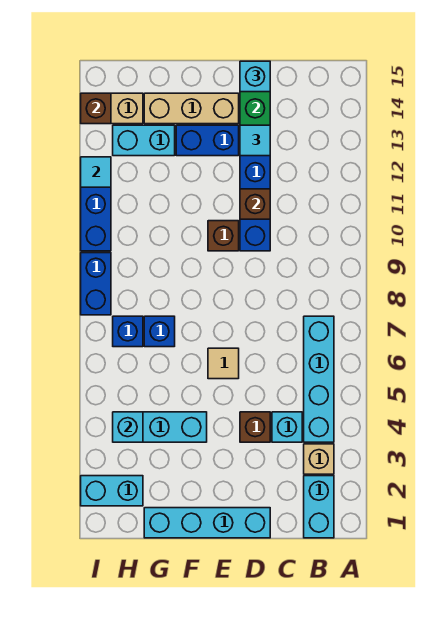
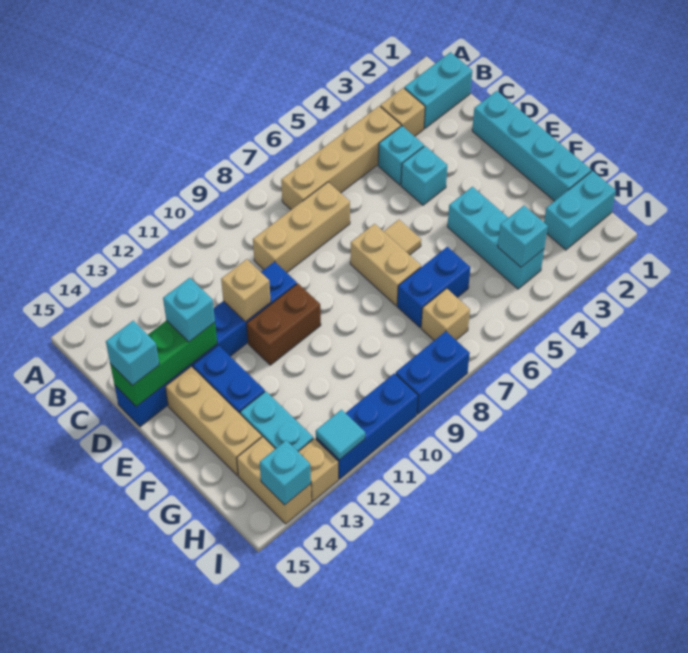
cyan 1x4 brick [304,316,334,442] -> tan 1x4 brick [281,106,401,210]
none -> tan 1x3 brick [253,182,350,273]
brown 1x1 brick [240,412,270,442] -> cyan 1x1 brick [401,146,448,205]
brown 1x1 brick [240,189,270,219] -> tan 1x1 brick [221,259,271,322]
cyan 1x1 tile [240,125,270,156] -> cyan 1x1 brick [163,278,215,342]
none -> tan 1x2 brick [350,224,421,306]
brown 1x1 brick [208,221,239,251] -> brown 1x2 brick [247,284,321,365]
blue 1x1 brick [144,316,175,347] -> blue 1x2 brick [397,247,470,327]
cyan 1x2 brick [81,476,143,506] -> cyan 1x2 brick turned to [544,171,616,250]
blue 1x1 brick [113,316,143,347] -> tan 1x1 brick [421,288,470,340]
none -> tan 1x1 brick [298,438,338,501]
brown 1x1 brick [81,93,111,124] -> cyan 1x1 brick [260,440,311,505]

